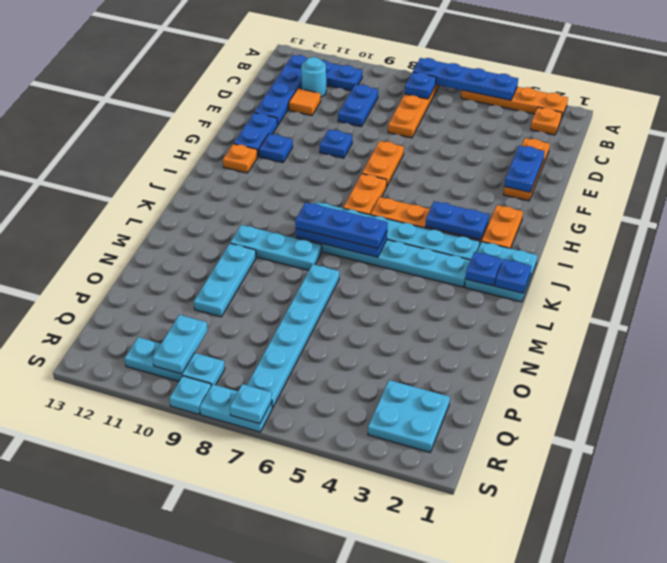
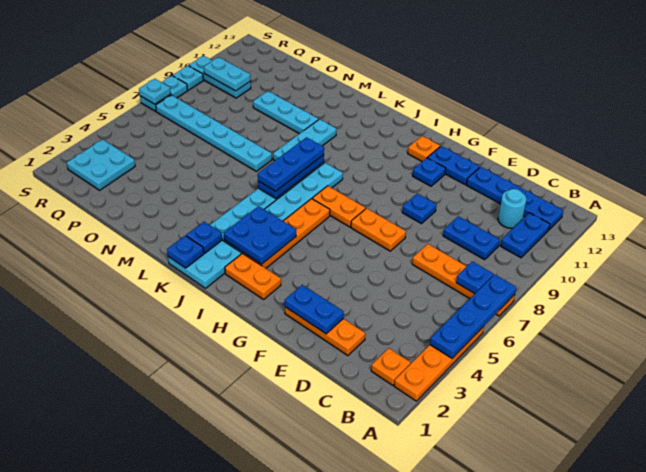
orange 1x1 tile [289,88,321,116] -> none
blue 1x2 plate [426,201,489,240] -> blue 2x2 plate [224,206,296,264]
cyan 1x3 plate [125,337,225,386] -> cyan 1x3 plate turned to [189,56,251,98]

